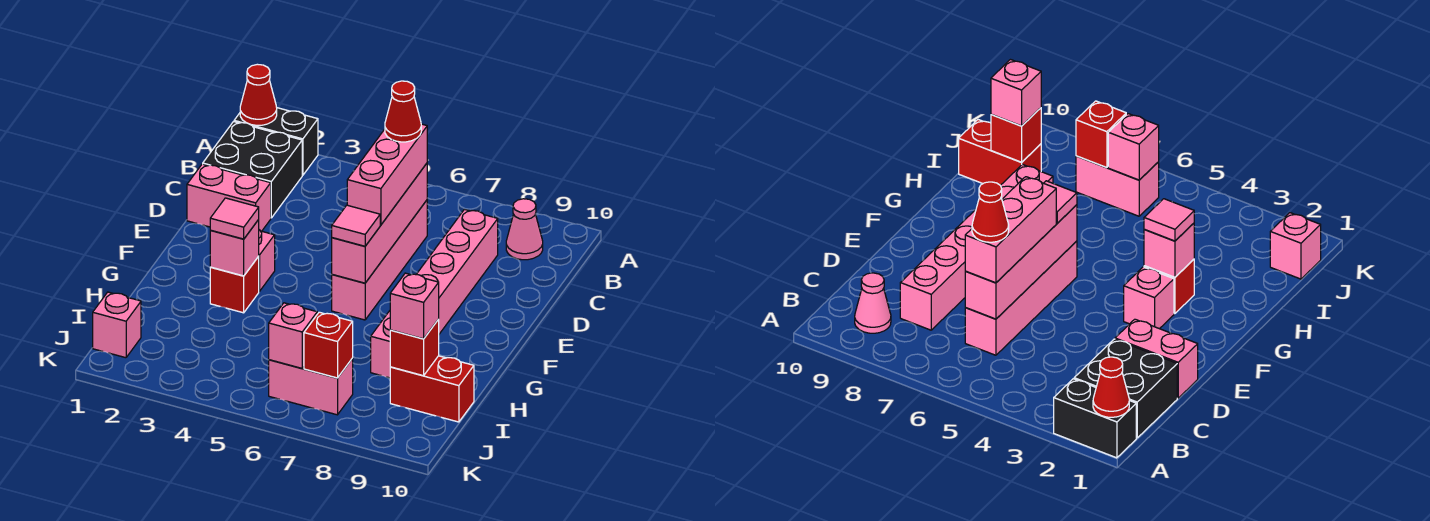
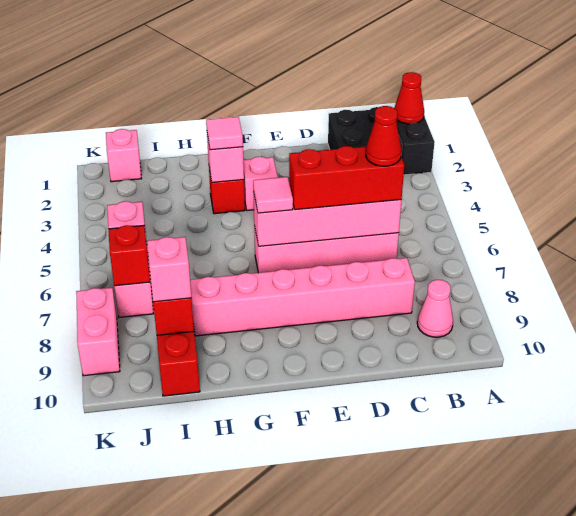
pink 1x3 brick [347,124,427,225] -> red 1x3 brick [289,146,404,210]
pink 1x2 brick [187,164,271,231] -> pink 1x2 brick moved to [76,288,120,376]

